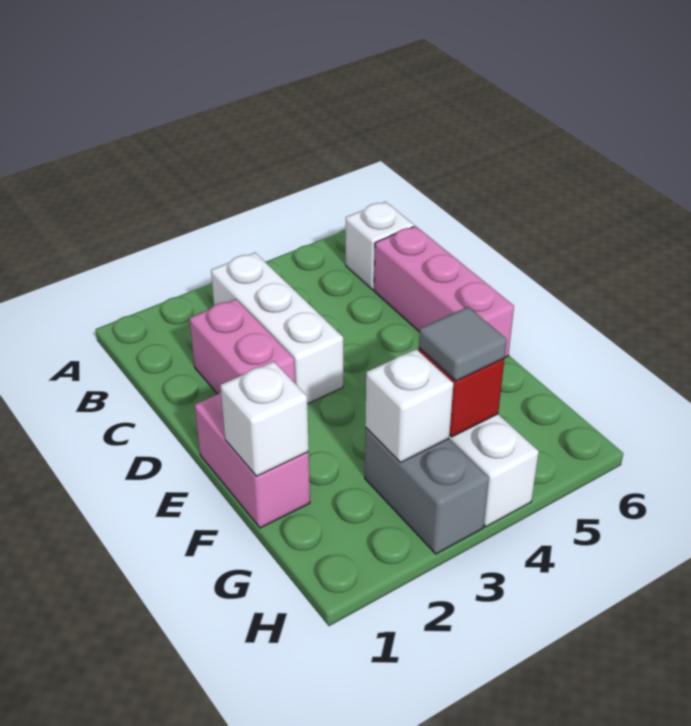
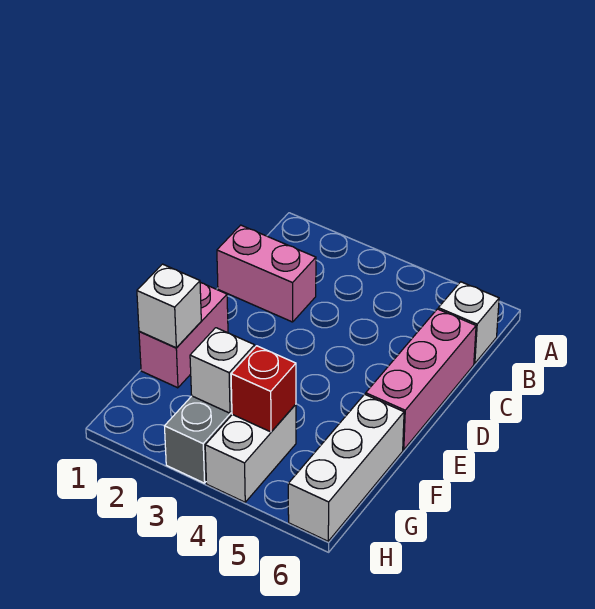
white 1x3 brick [211,253,343,404] -> white 1x3 brick moved to [288,394,404,541]
pink 1x2 brick [189,299,295,394] -> pink 1x2 brick turned to [217,225,316,322]
grey 1x1 tile [419,307,507,381] -> none

